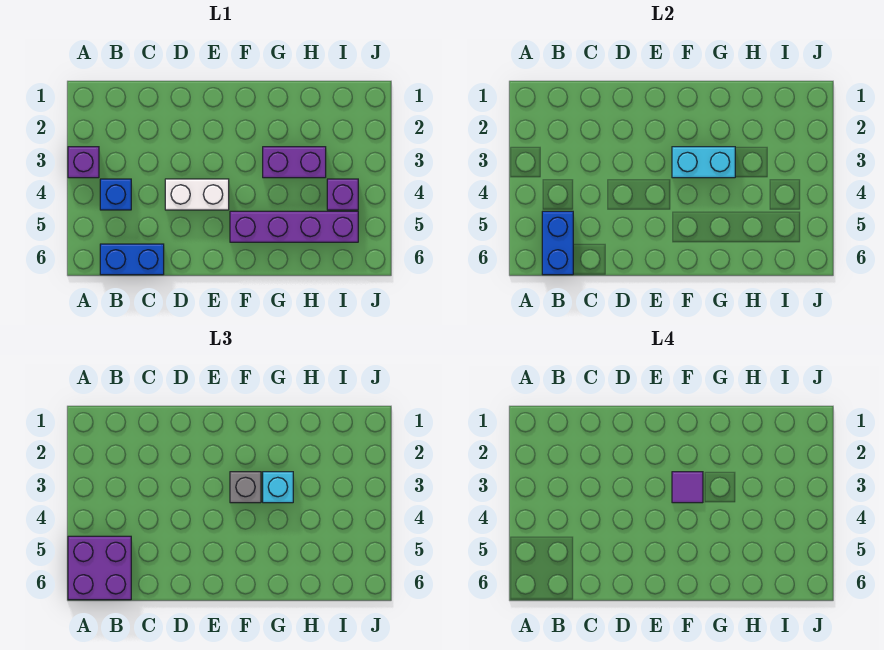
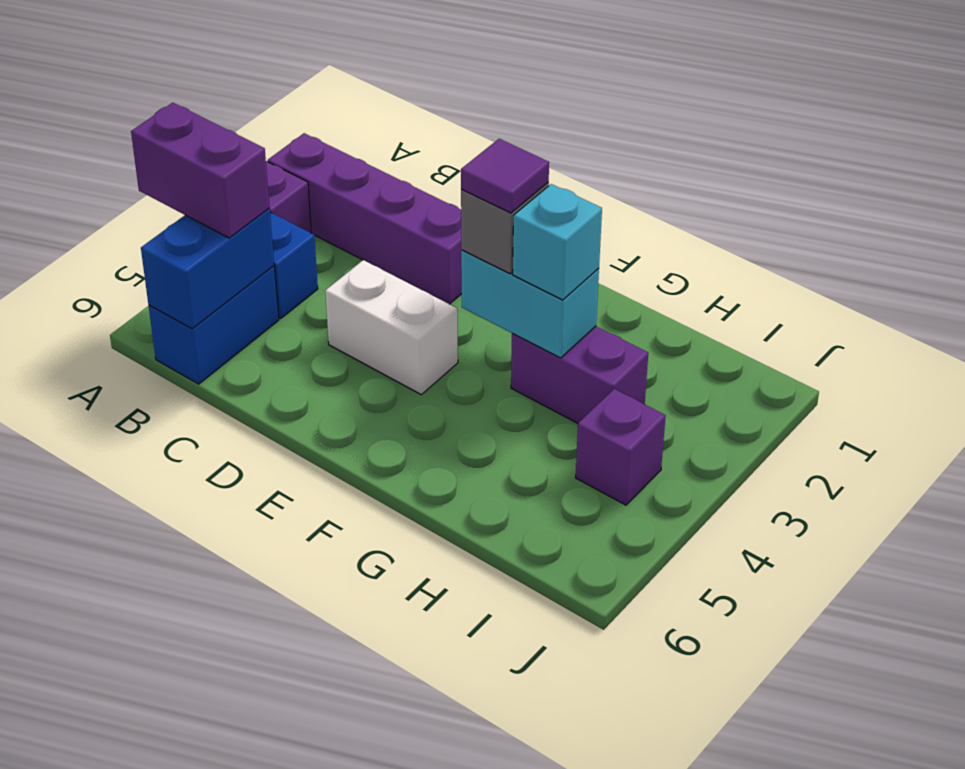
purple 2x2 brick [68,536,131,600] -> purple 1x2 brick [131,103,270,238]
blue 1x2 brick [100,244,164,275] -> blue 1x2 brick turned to [149,266,279,384]
purple 1x4 brick [230,211,358,242] -> purple 1x4 brick moved to [268,133,462,304]

